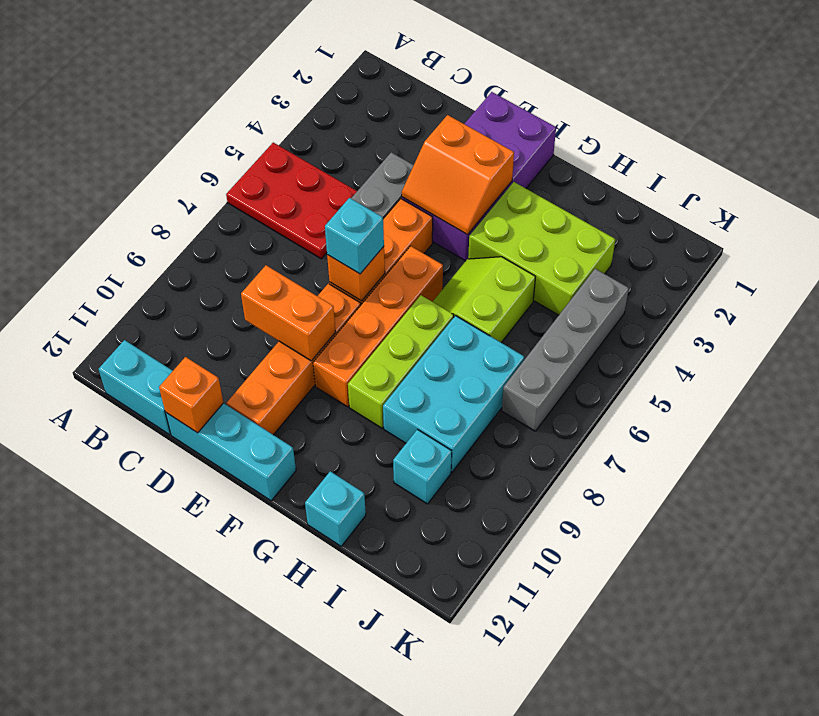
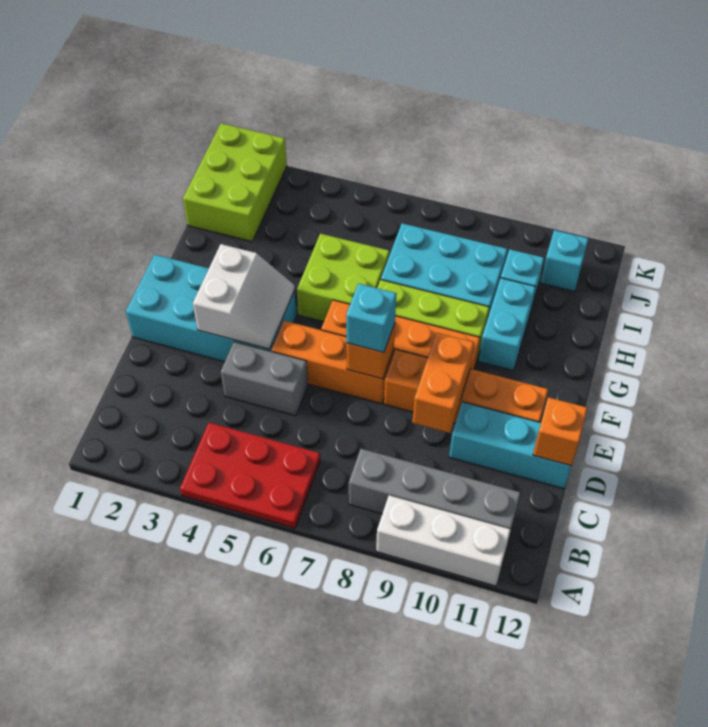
red 2x3 plate [226,143,357,259] -> red 2x3 plate turned to [180,423,320,528]
none -> white 1x3 brick [376,495,511,586]
cyan 1x2 brick [99,340,172,435] -> cyan 1x2 brick moved to [479,278,536,371]
cyan 1x3 brick [166,403,296,501] -> cyan 1x3 brick turned to [449,402,572,489]
purple 2x4 brick [402,92,556,261] -> cyan 2x4 brick [126,255,296,362]
orange 2x2 slope [402,115,514,235] -> white 2x2 slope [193,244,295,349]
lime 2x3 brick [468,182,615,315] -> lime 2x3 brick moved to [183,123,287,242]
lime 2x2 slope [433,257,535,343] -> lime 2x2 brick [297,234,390,322]
cyan 1x1 brick [305,471,366,546] -> cyan 1x1 brick moved to [541,230,588,292]
grey 1x4 brick [502,269,629,431] -> grey 1x4 brick moved to [349,449,520,536]

